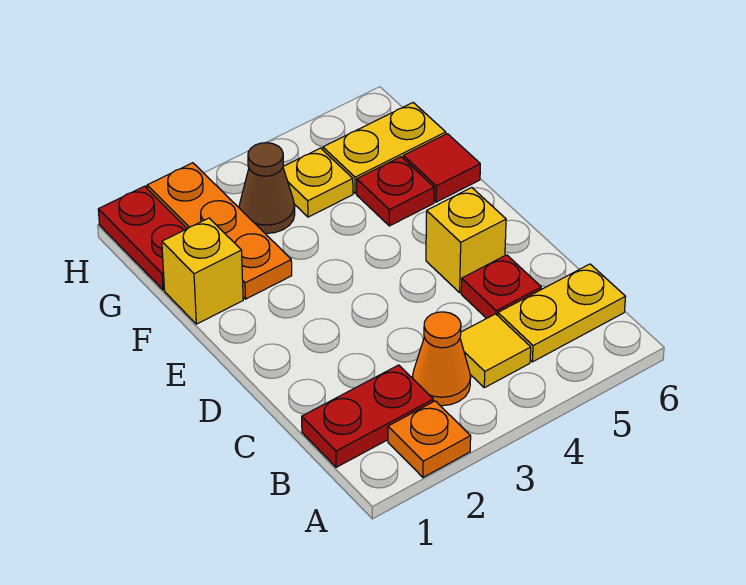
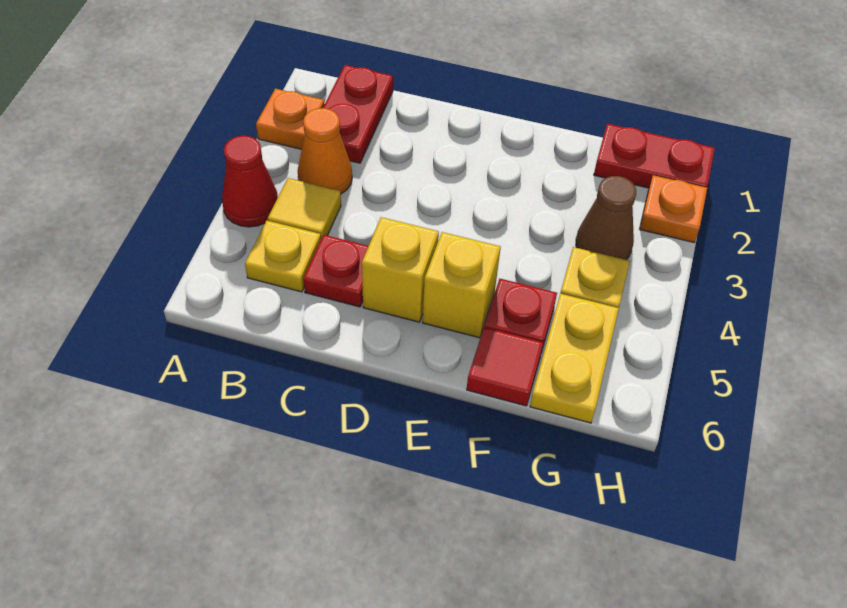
none -> red 1x1 cone [222,136,278,227]
yellow 1x2 plate [498,264,626,362] -> yellow 1x1 plate [245,221,321,292]
yellow 1x1 brick [162,218,243,324] -> yellow 1x1 brick moved to [423,232,501,338]
orange 1x3 plate [147,163,292,299] -> orange 1x1 plate [640,175,707,242]

